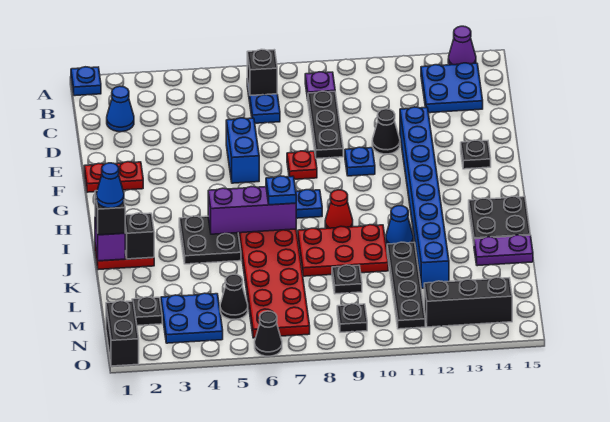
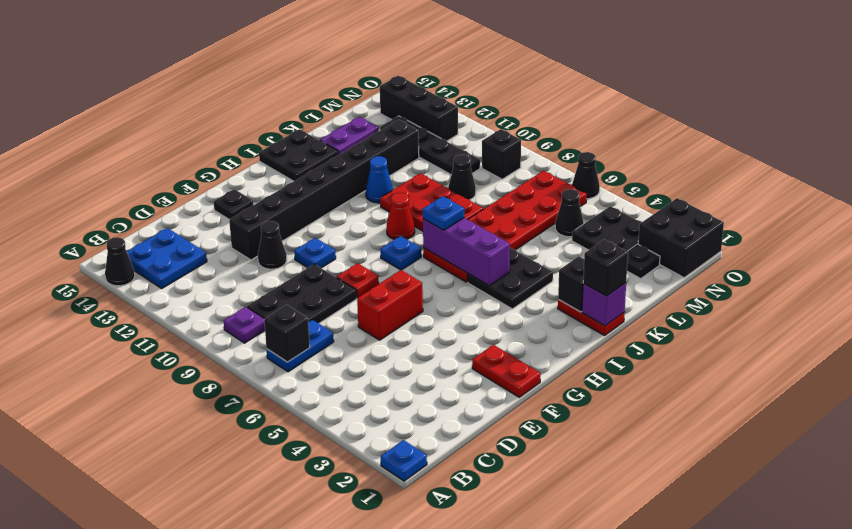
purple 1x1 cone [448,26,476,65] -> black 1x1 cone [105,237,135,286]
blue 1x1 cone [107,86,134,132] -> none
black 1x3 plate [308,91,343,159] -> black 2x3 plate [247,264,357,324]
blue 1x2 brick [226,118,259,183] -> red 1x2 brick [357,270,423,340]
blue 1x8 brick [400,107,449,288] -> black 1x8 brick [229,120,419,260]
blue 1x1 cone [96,163,124,208] -> none
black 1x4 plate [387,242,425,329] -> black 1x4 plate turned to [380,116,480,174]
purple 1x2 plate [474,235,533,266] -> purple 1x2 plate turned to [320,117,378,155]
black 1x1 plate [332,265,362,294] -> black 1x1 cone [448,155,476,200]
blue 2x2 plate [161,293,223,343] -> black 2x2 plate [572,206,642,251]
black 1x2 brick [106,301,139,366] -> black 2x2 brick [638,198,724,277]
black 1x1 plate [337,304,367,332] -> black 1x1 brick [482,129,521,179]

